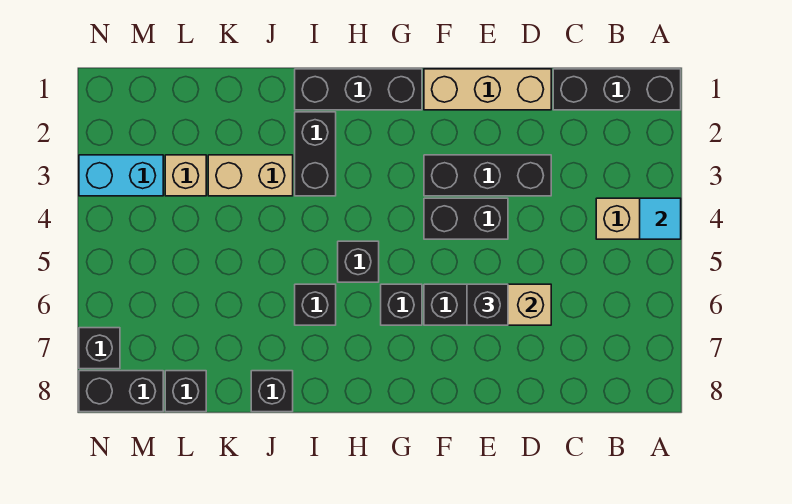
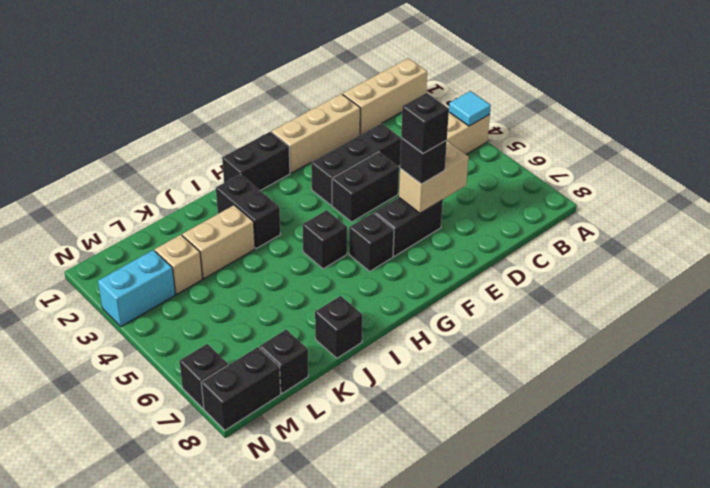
black 1x3 brick [553,69,681,110] -> tan 1x3 brick [343,58,427,134]
black 1x3 brick [295,69,422,110] -> black 1x2 brick [222,132,290,190]
black 1x1 brick [295,284,336,325] -> black 1x1 brick moved to [401,93,449,154]

